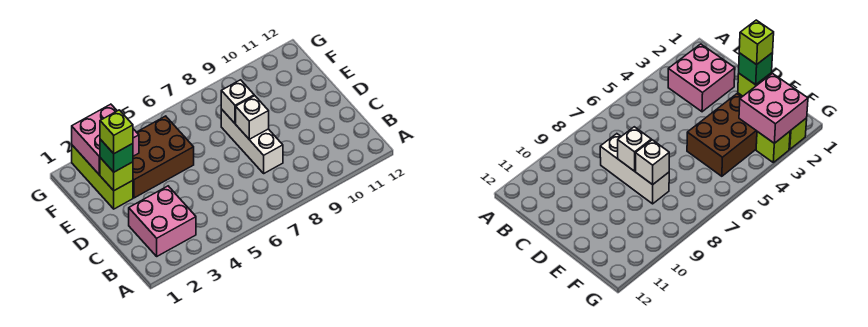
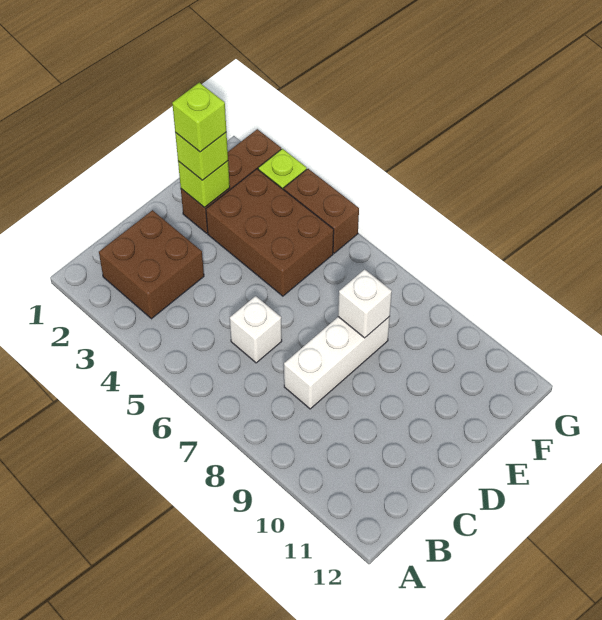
pink 2x2 brick [129,186,196,256] -> brown 2x2 brick [99,210,204,319]
white 1x1 brick [236,96,269,139] -> white 1x1 brick moved to [230,296,282,363]
lime 1x3 brick [72,145,133,209] -> brown 1x3 brick [181,129,281,233]
green 1x1 brick [100,139,133,172] -> lime 1x1 brick [175,132,228,180]
pink 2x2 brick [72,104,139,175] -> none
none -> brown 1x2 brick [284,169,359,253]

